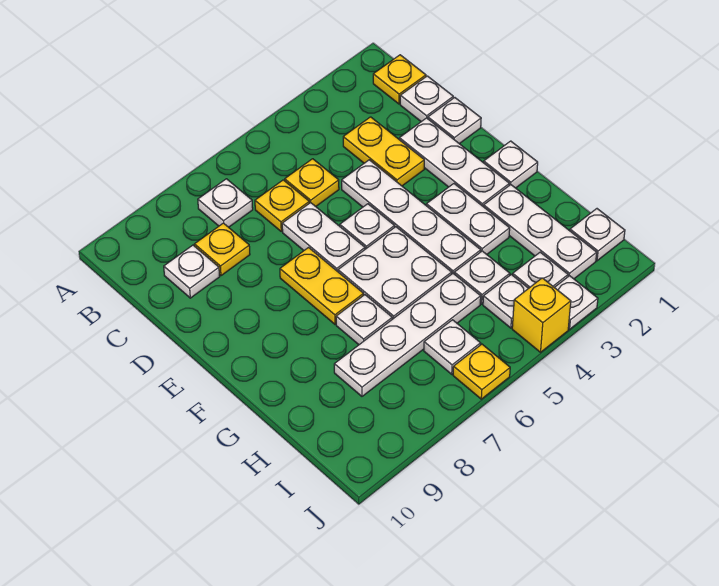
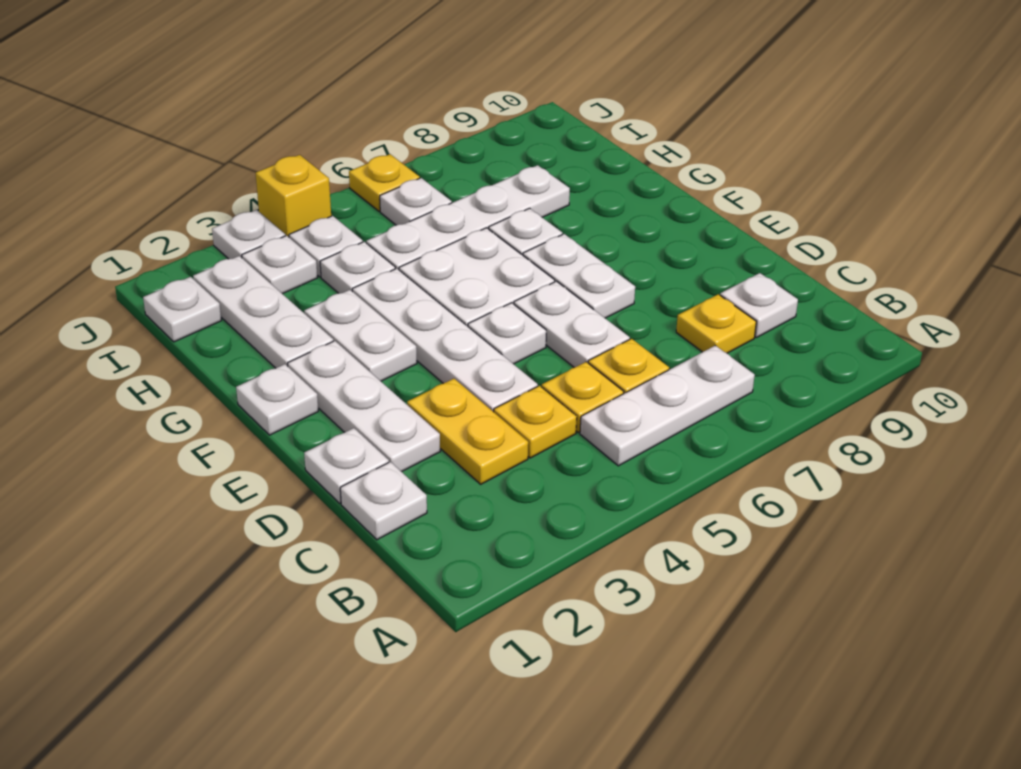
yellow 1x1 plate [373,55,426,104] -> yellow 1x1 plate moved to [494,386,577,458]
white 1x1 plate [198,179,253,227] -> white 1x3 plate [580,345,755,466]
yellow 1x2 plate [280,248,364,324] -> white 1x2 plate [523,234,635,318]

